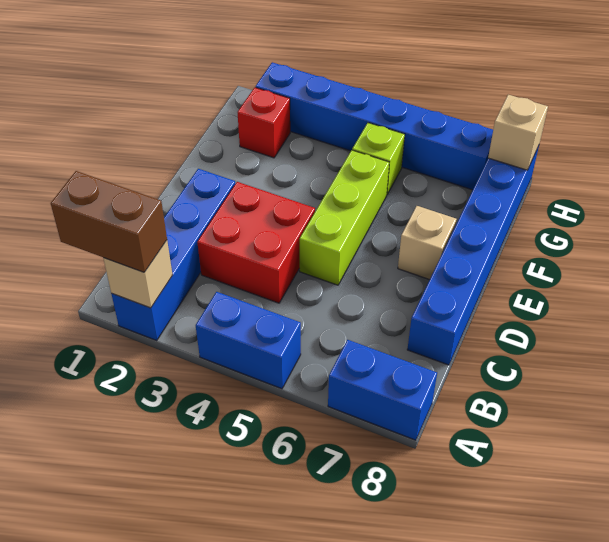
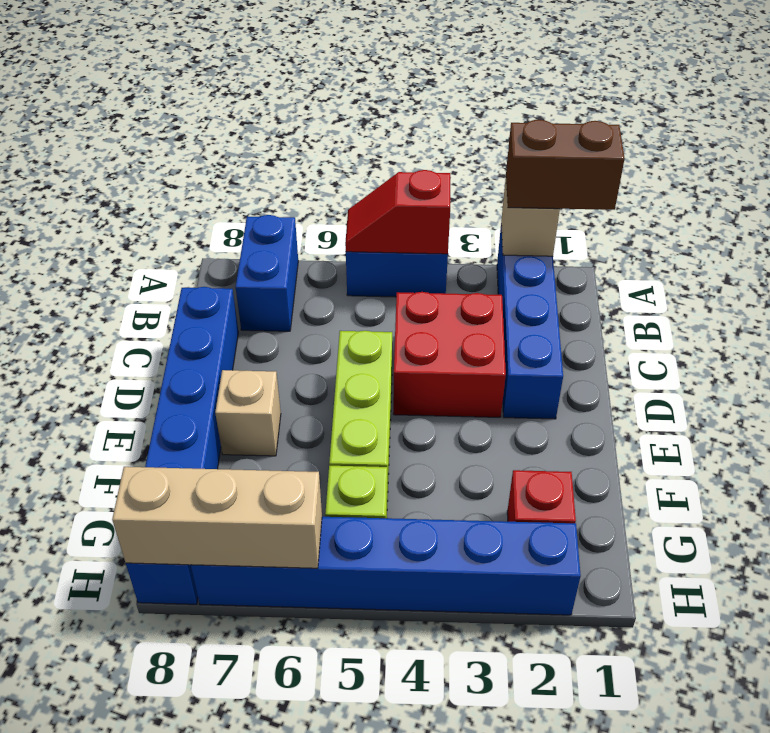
none -> red 1x2 slope [345,170,450,254]
blue 1x2 brick [328,340,437,440] -> blue 1x2 brick turned to [236,215,298,331]
tan 1x1 brick [488,95,548,170] -> tan 1x3 brick [112,467,322,568]

